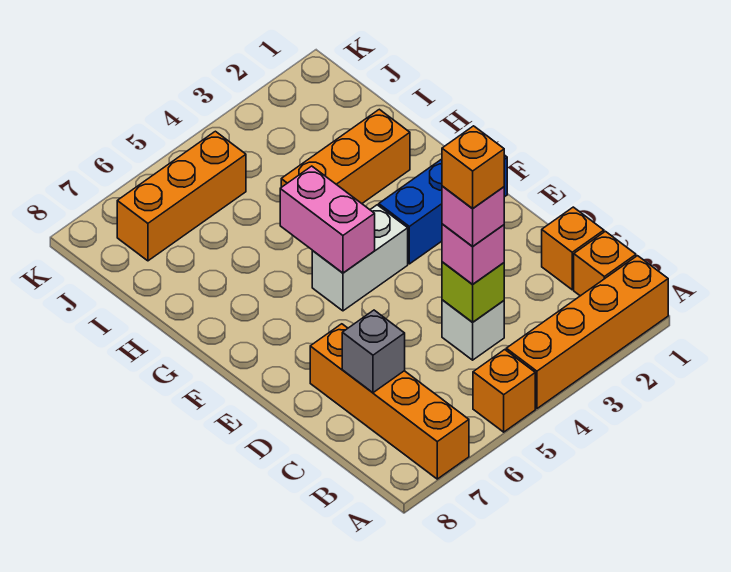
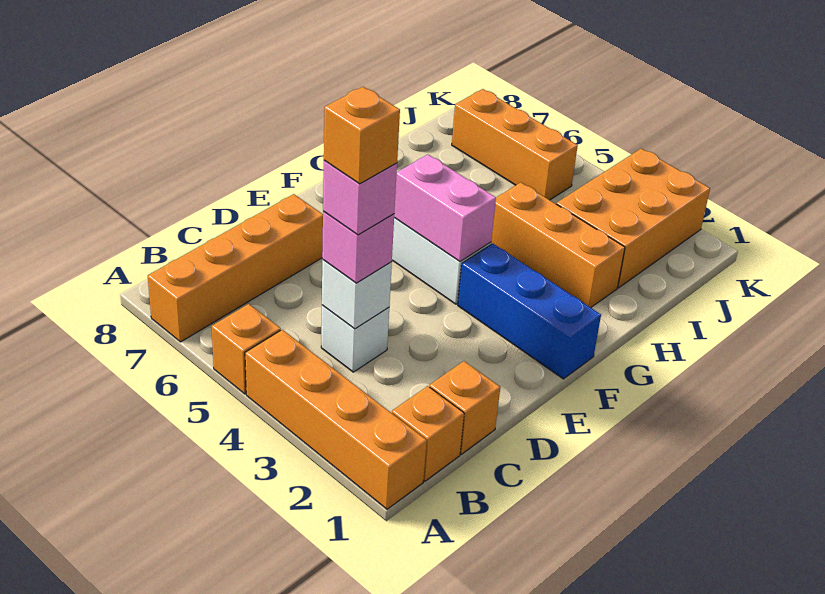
lime 1x1 brick [442,262,504,322] -> white 1x1 brick [322,260,392,329]
grey 1x1 brick [342,310,405,393] -> none
pink 1x2 brick [280,166,375,273] -> pink 1x2 brick turned to [394,155,496,261]
none -> orange 2x3 brick [556,149,710,288]

